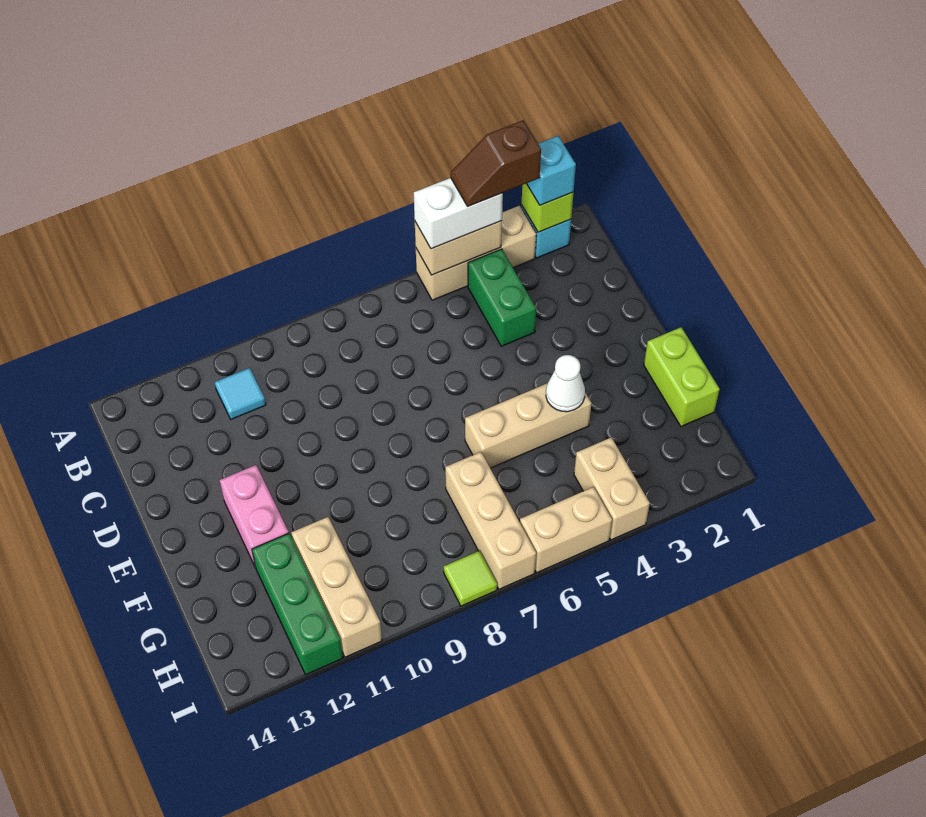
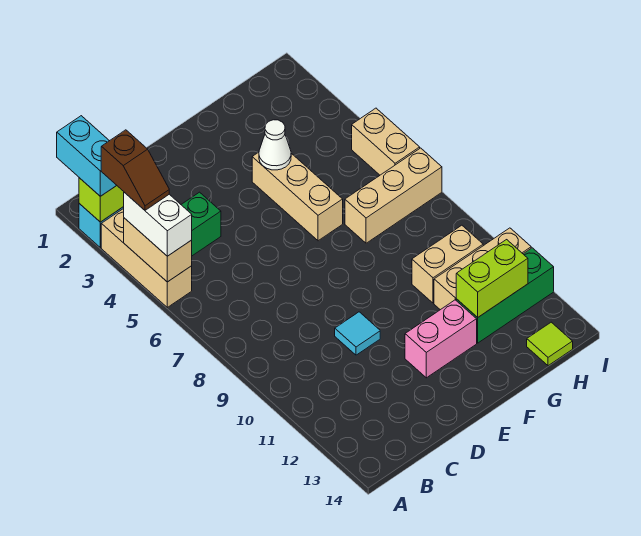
cyan 1x1 brick [526,136,576,205] -> cyan 1x2 brick [57,116,117,196]
cyan 1x1 tile [215,368,266,419] -> cyan 1x1 tile moved to [335,312,380,355]
lime 1x2 brick [644,327,720,426] -> lime 1x2 brick moved to [456,240,528,317]
tan 1x2 brick [574,437,650,540] -> tan 1x2 brick moved to [412,225,483,303]
lime 1x1 tile [444,551,497,606] -> lime 1x1 tile moved to [527,322,573,366]

